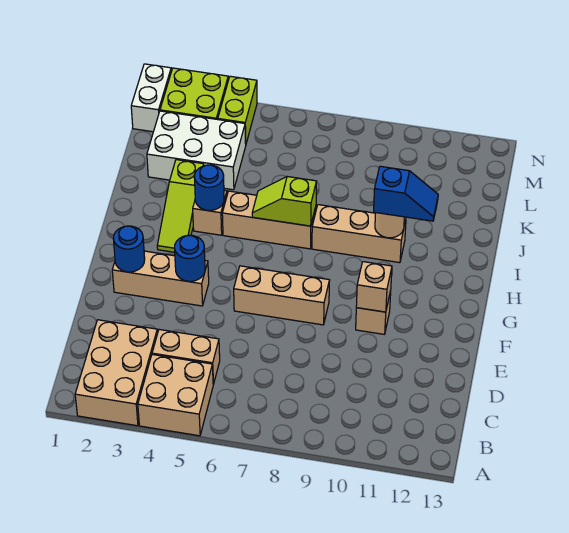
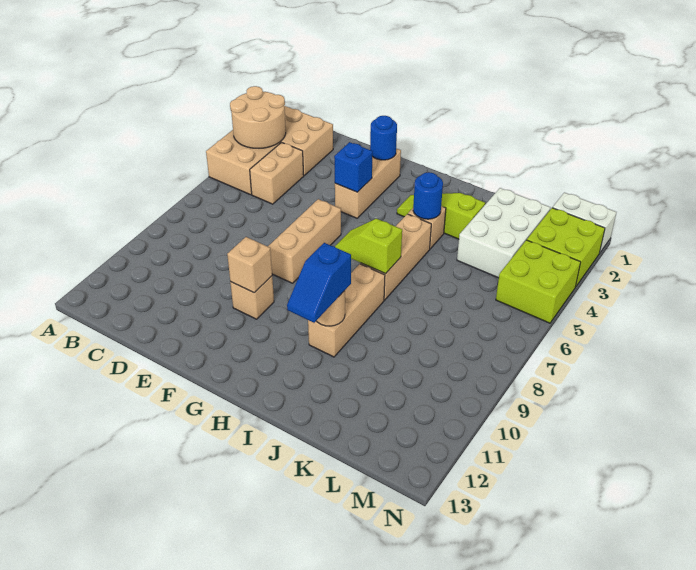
none -> tan 2x2 round brick [230,86,286,148]
blue 1x1 round brick [175,235,205,281] -> blue 1x1 brick [334,142,373,192]
lime 1x2 slope [252,177,317,226] -> lime 1x2 slope turned to [335,219,402,274]
lime 1x2 brick [218,76,257,143] -> lime 2x2 brick [496,240,581,323]

